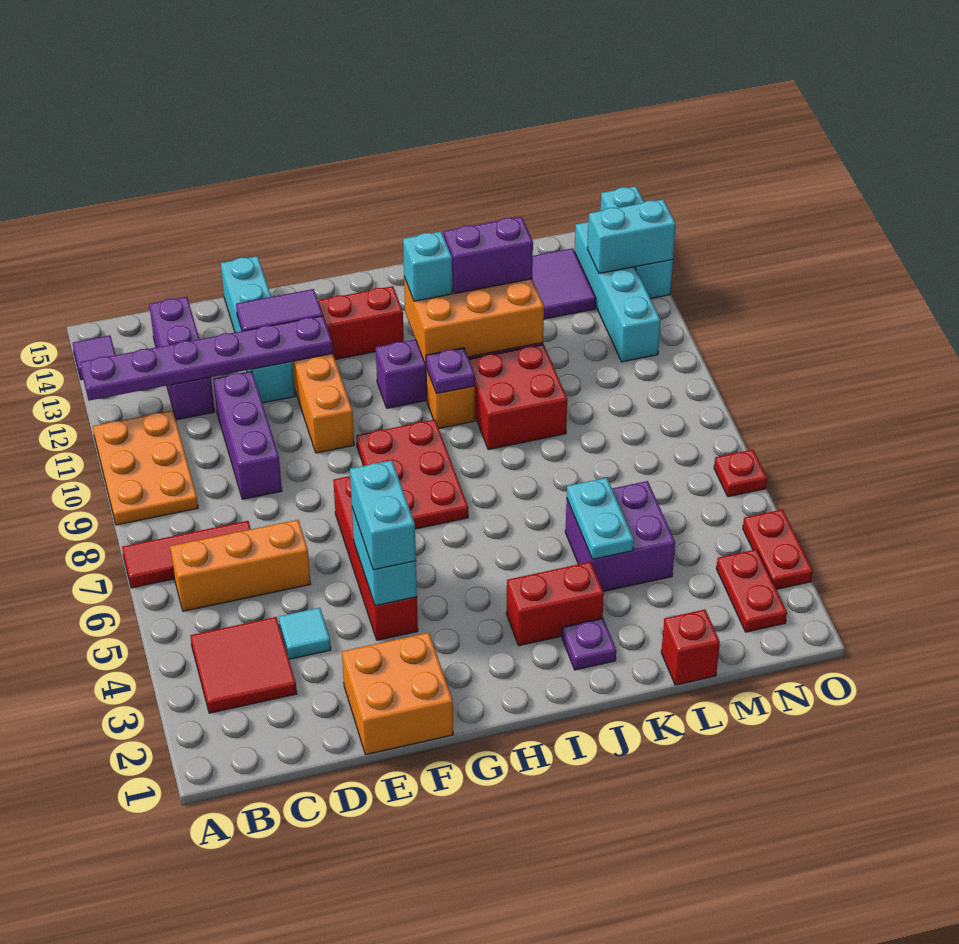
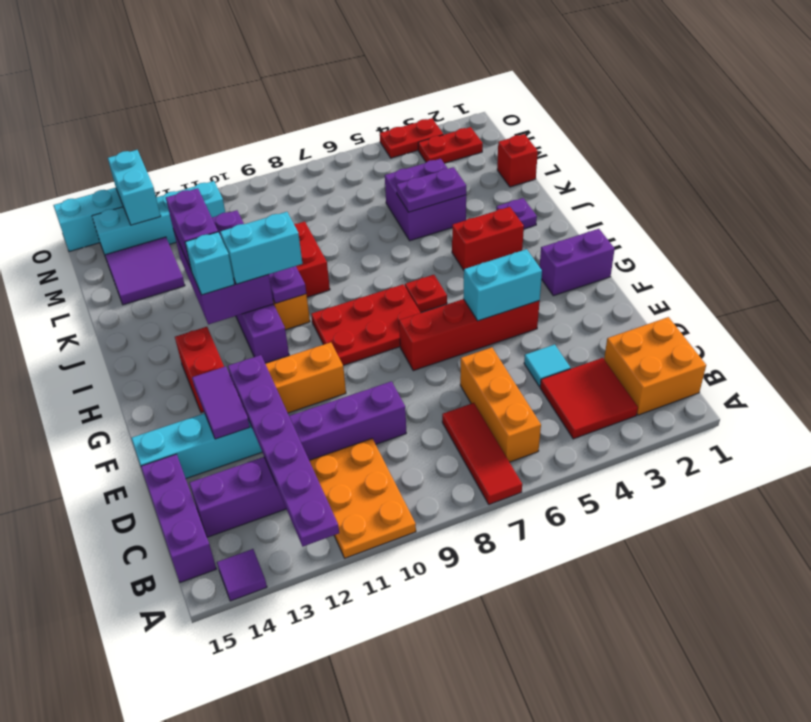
orange 2x3 plate [93,410,198,525] -> orange 2x3 plate turned to [309,439,416,558]
none -> purple 1x3 brick [141,454,216,583]
orange 2x2 brick [342,633,453,755] -> orange 2x2 brick moved to [604,317,706,415]
cyan 1x2 brick [350,460,416,570] -> cyan 1x2 brick moved to [220,212,303,284]
none -> purple 1x2 brick [540,229,615,296]
red 1x2 brick [506,562,604,646] -> red 1x2 brick turned to [452,207,524,270]
orange 2x3 brick [404,277,544,365] -> purple 2x3 brick [174,210,274,324]
cyan 1x2 plate [567,478,634,559] -> purple 1x2 plate [396,167,466,212]
red 1x1 plate [714,450,767,497] -> red 1x1 plate moved to [405,275,447,313]

